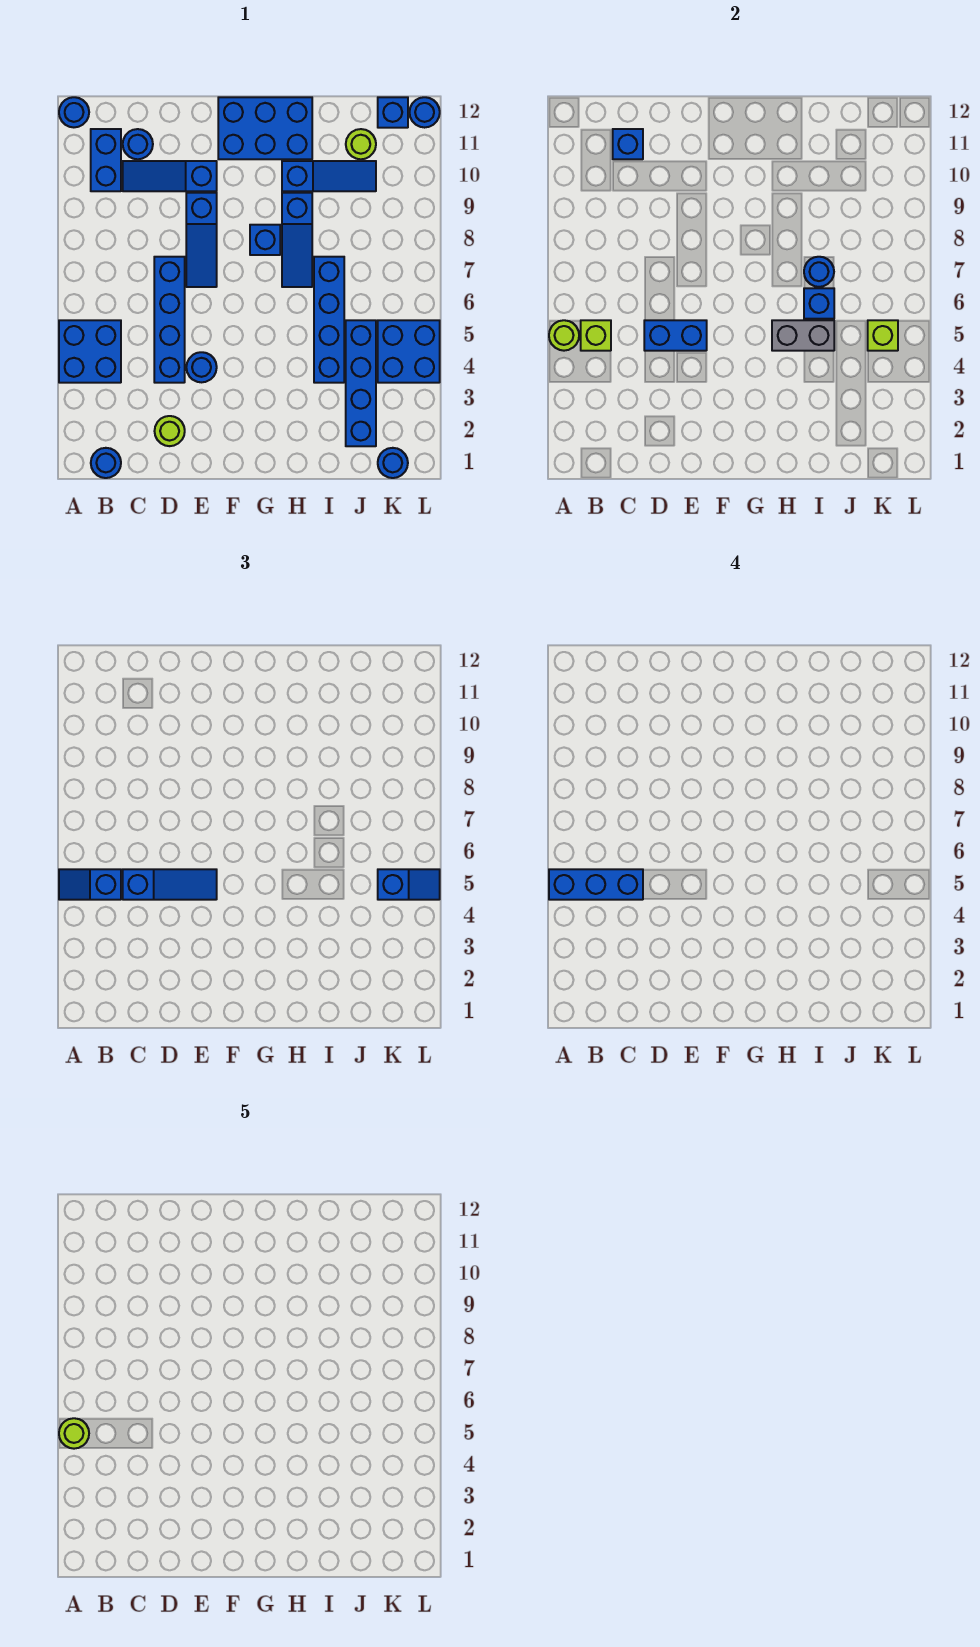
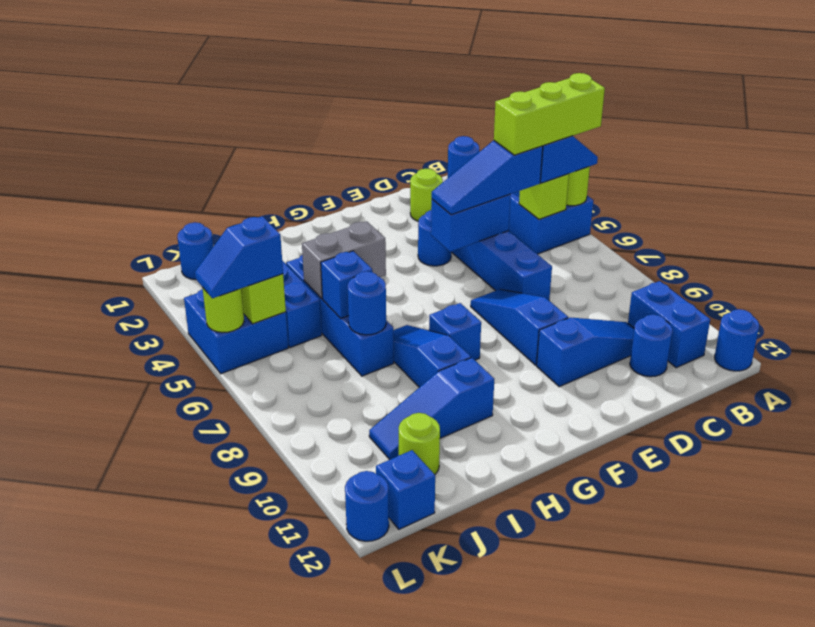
blue 1x3 brick [549,869,643,900] -> lime 1x3 brick [494,73,605,155]
lime 1x1 round brick [59,1418,89,1449] -> lime 1x1 round brick moved to [202,287,244,333]
blue 1x1 brick [613,129,643,159] -> none
blue 2x3 brick [218,97,312,159] -> none

